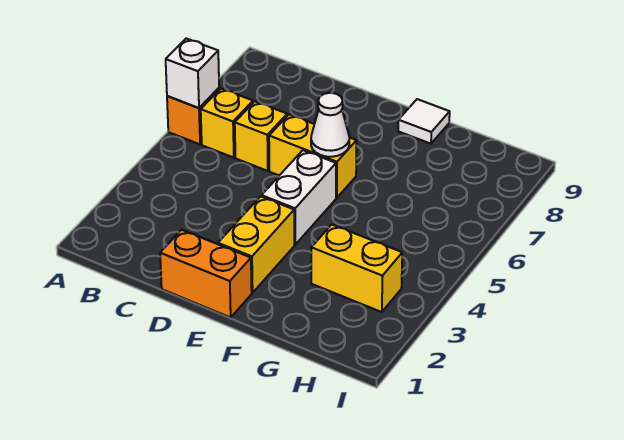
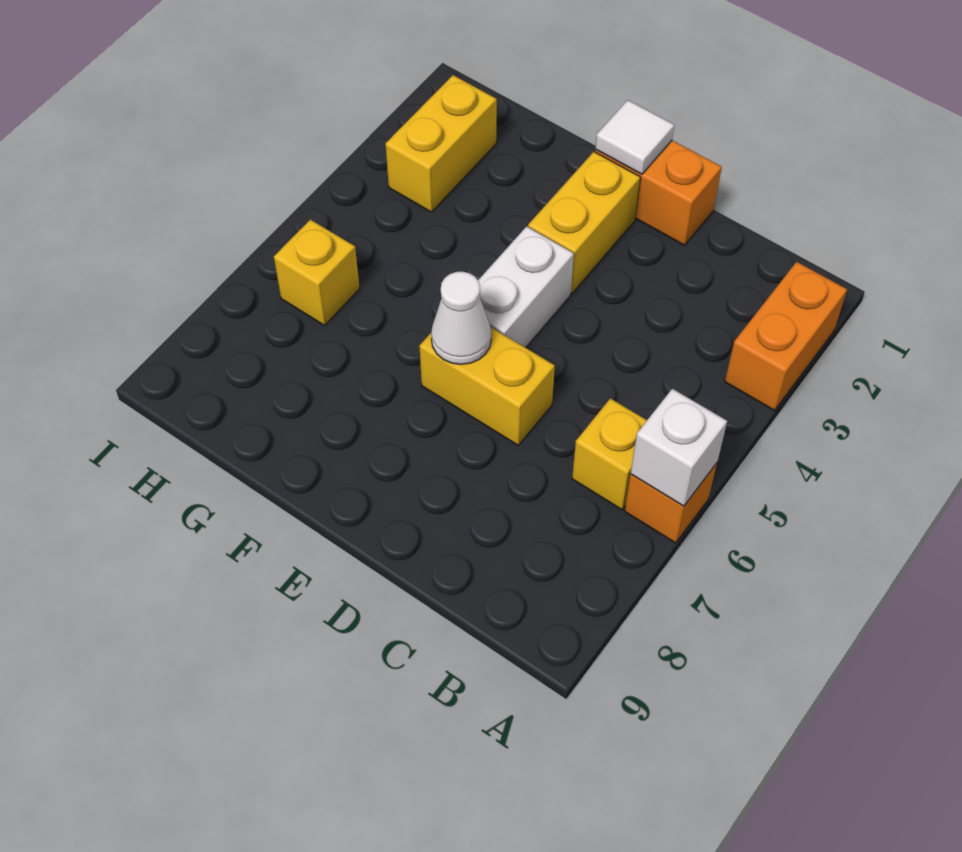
none -> orange 1x2 brick [725,262,847,410]
yellow 1x1 brick [235,101,287,171] -> yellow 1x1 brick moved to [274,220,360,325]
white 1x1 tile [398,99,450,144] -> white 1x1 tile moved to [595,100,674,174]
yellow 1x2 brick [311,225,402,312] -> yellow 1x2 brick turned to [386,75,497,212]

